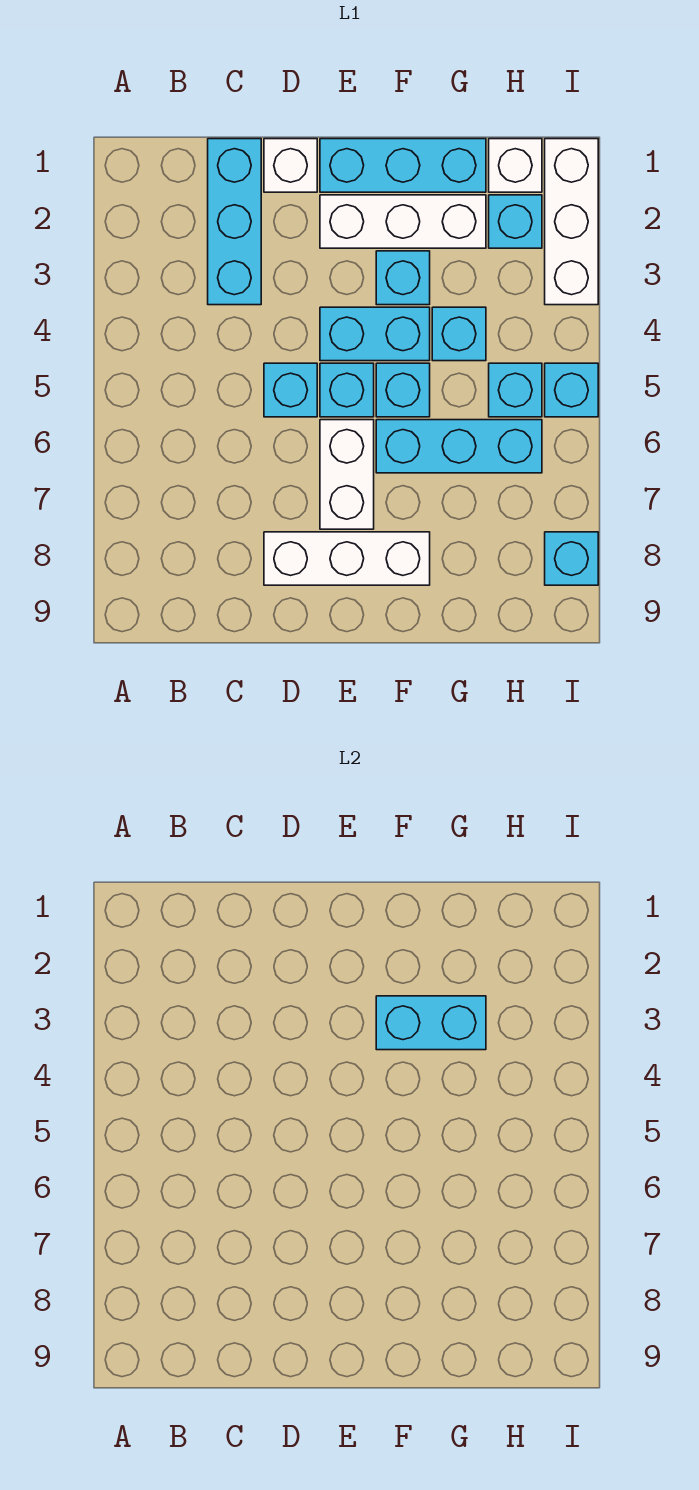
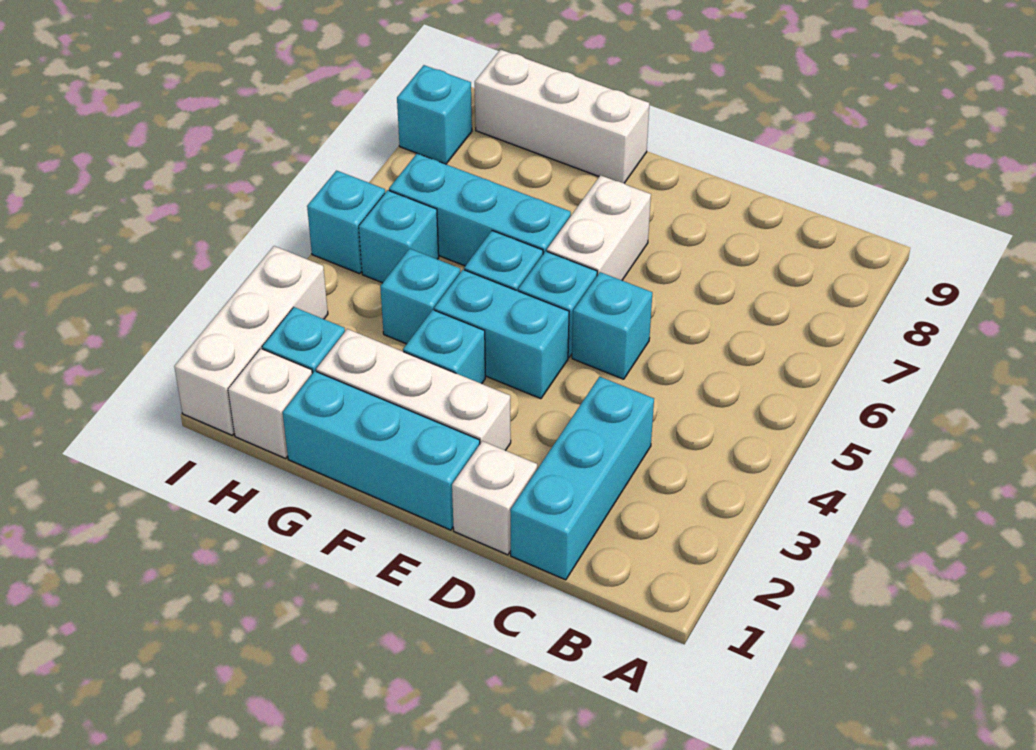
white 1x3 brick [264,532,430,585] -> white 1x3 brick moved to [475,50,649,183]
cyan 1x2 brick [376,996,486,1050] -> none

